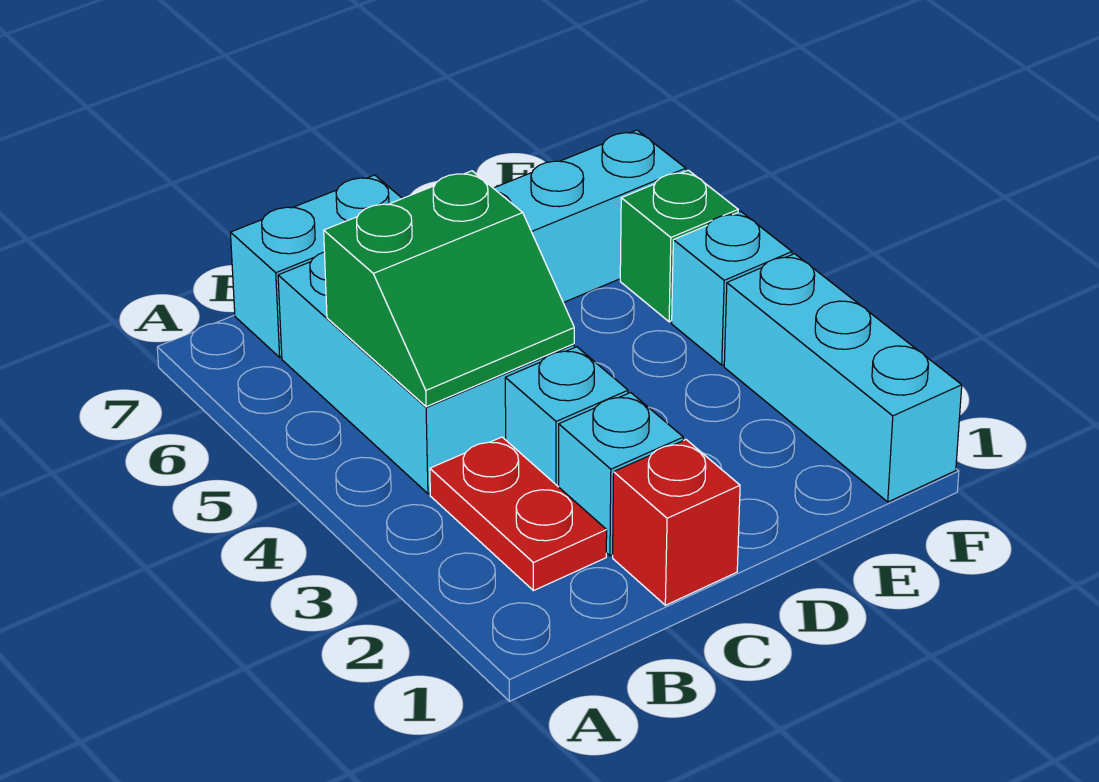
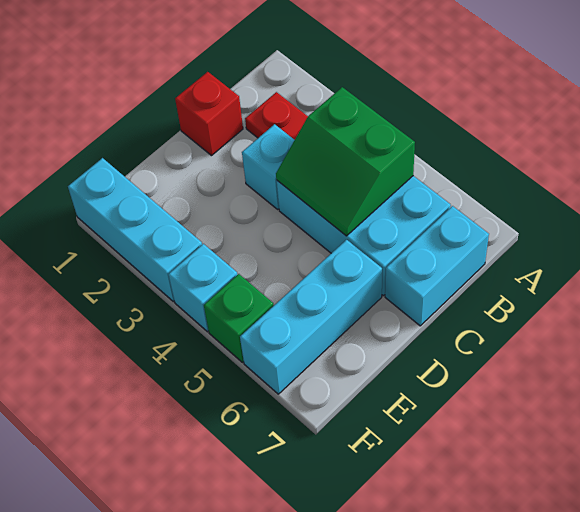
green 2x2 slope [324,171,574,407] -> green 2x2 slope turned to [276,87,415,236]
cyan 1x1 brick [559,393,683,556] -> none

